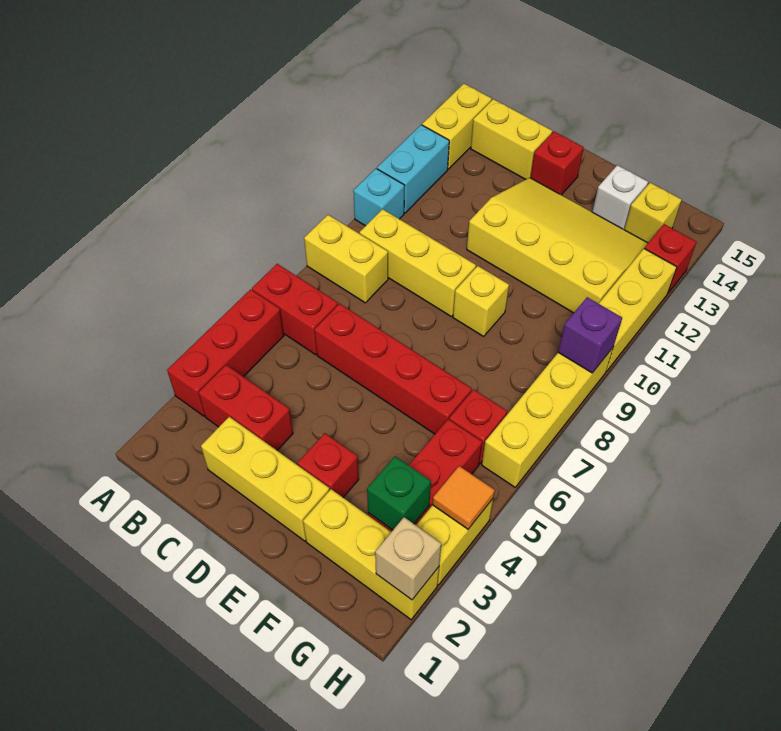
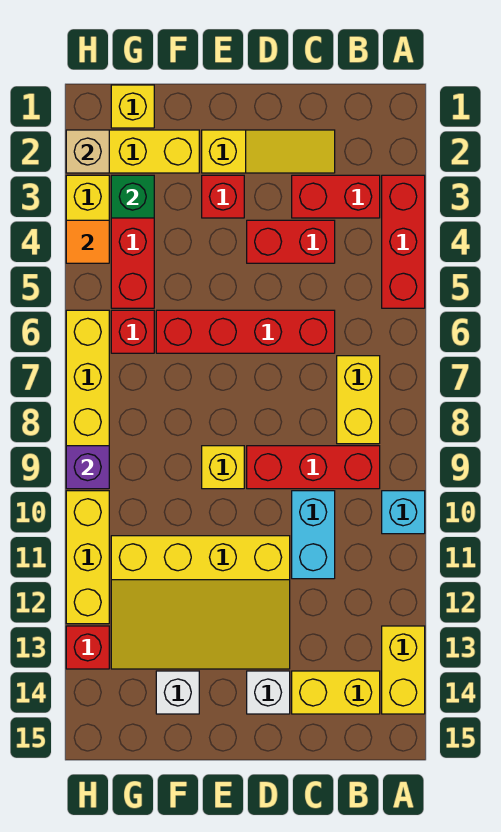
red 1x2 brick [252,264,338,355] -> red 1x2 brick moved to [247,220,335,263]
yellow 1x2 brick [304,215,388,303] -> yellow 1x2 brick turned to [337,356,380,444]
cyan 1x2 brick [377,125,449,213] -> cyan 1x2 brick moved to [292,491,335,579]
yellow 1x3 brick [360,209,476,316] -> red 1x3 brick [247,446,380,489]
yellow 1x3 brick [201,417,330,541] -> yellow 1x3 slope [202,130,335,173]
red 1x1 brick [530,132,584,195] -> white 1x1 brick [247,671,290,714]
yellow 1x1 brick [624,183,682,243] -> yellow 1x1 brick moved to [111,85,154,128]

